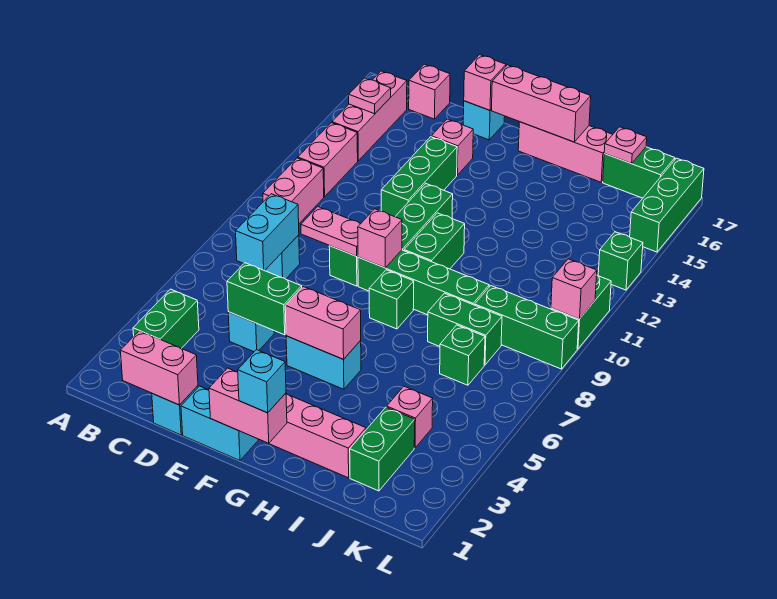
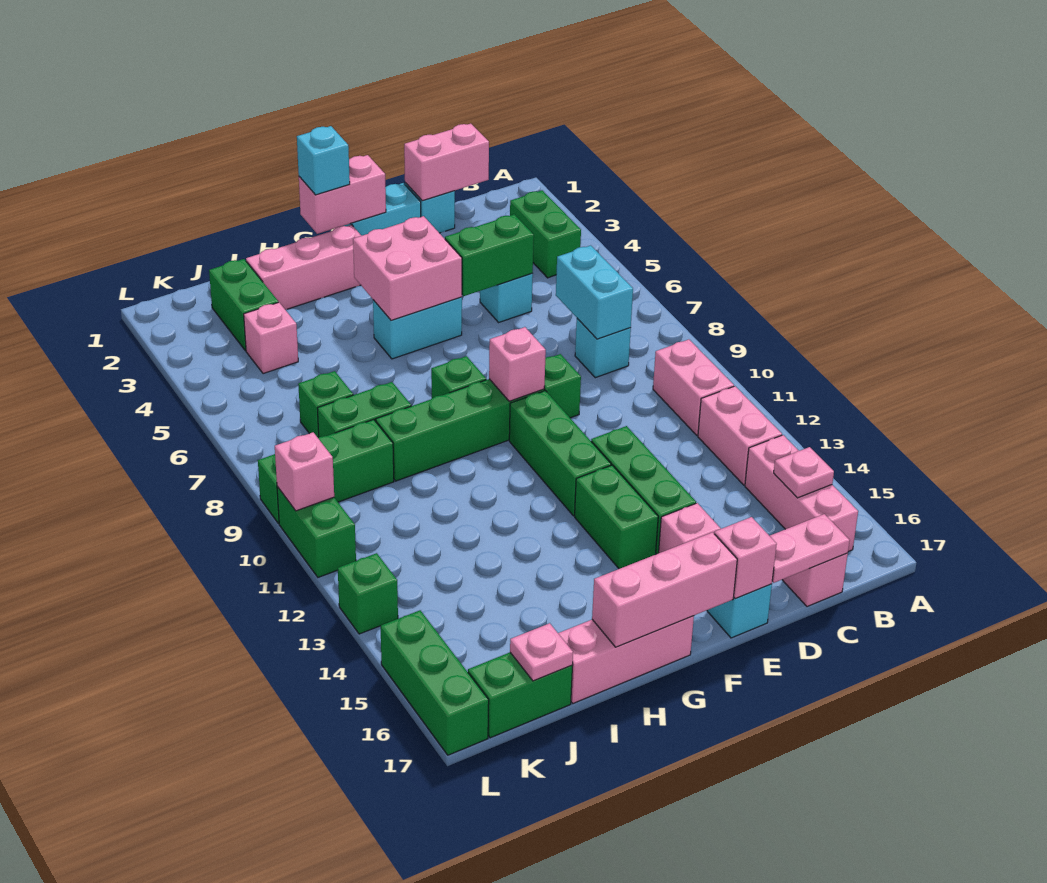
pink 1x2 plate [301,207,360,256] -> pink 1x2 plate moved to [770,514,850,583]
pink 1x2 brick [285,287,361,359] -> pink 2x2 brick [353,216,462,320]
green 1x2 brick [404,213,465,269] -> green 1x2 brick moved to [575,465,658,569]

